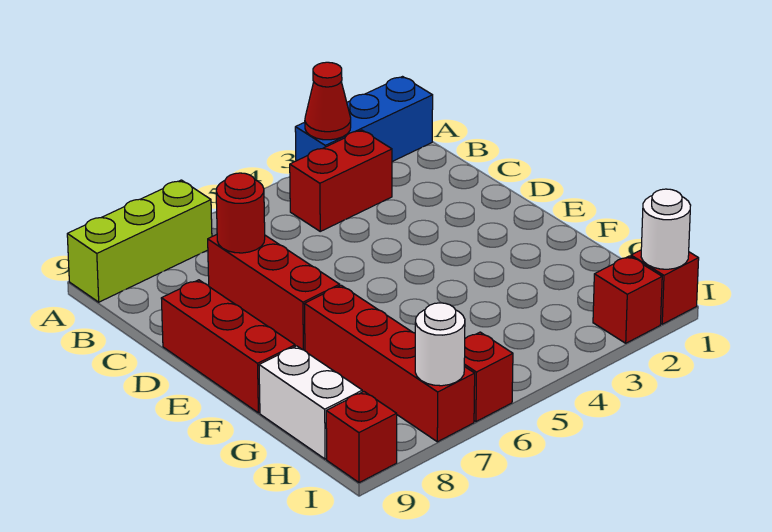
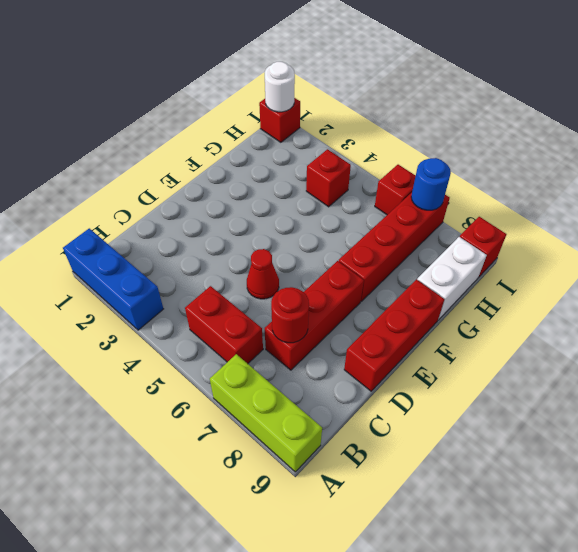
red 1x1 cone [305,62,351,140] -> red 1x1 cone moved to [247,249,279,299]
red 1x2 brick [290,130,392,231] -> red 1x2 brick moved to [185,286,263,364]
red 1x1 brick [593,256,662,343] -> red 1x1 brick moved to [306,149,351,207]
white 1x1 round brick [415,303,465,386] -> blue 1x1 round brick [411,158,451,210]

